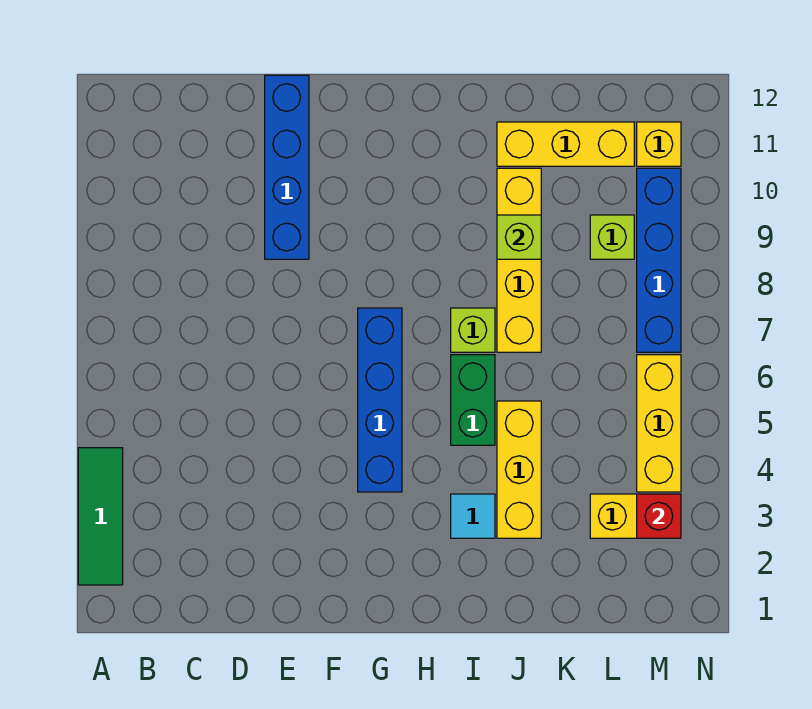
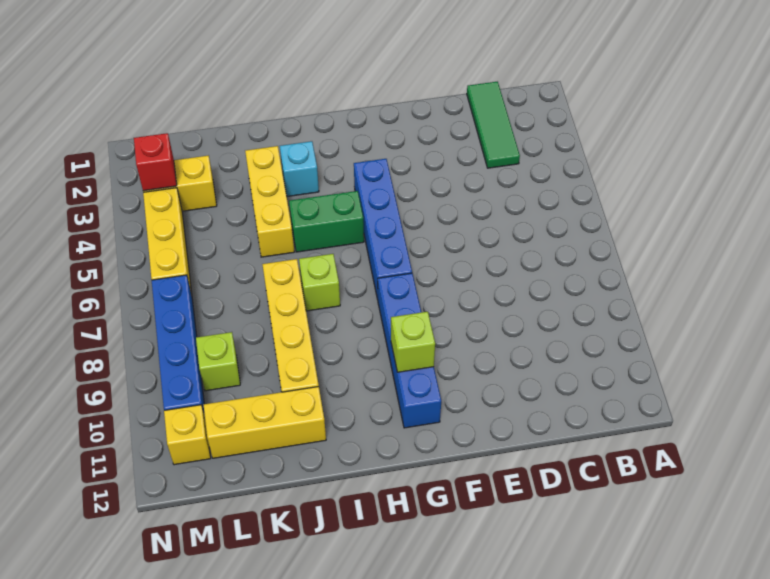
green 1x3 tile [78,448,123,585] -> green 1x3 tile moved to [467,82,520,168]
blue 1x4 brick [265,75,309,259] -> blue 1x4 brick moved to [378,273,441,428]
cyan 1x1 tile [451,494,495,538] -> cyan 1x1 brick [280,141,319,197]
green 1x2 brick [451,355,495,445] -> green 1x2 brick turned to [289,191,364,252]
lime 1x1 brick [497,215,541,259] -> lime 1x1 brick moved to [391,312,435,372]

